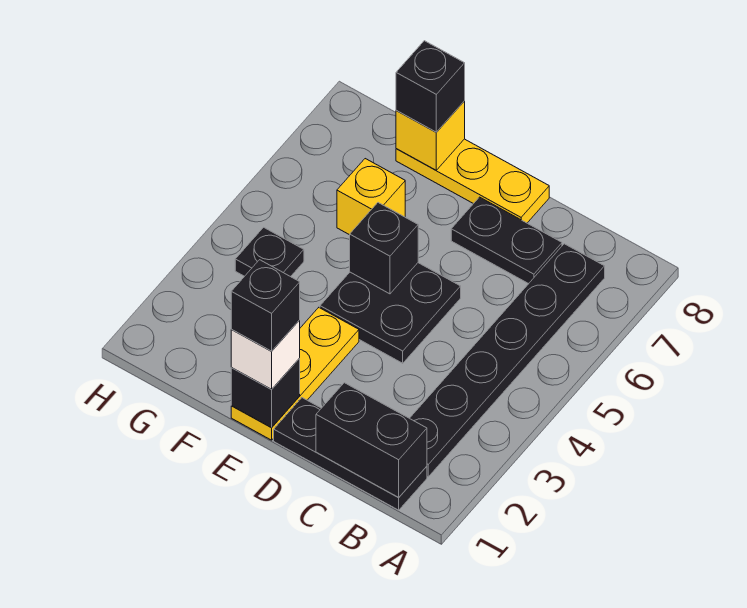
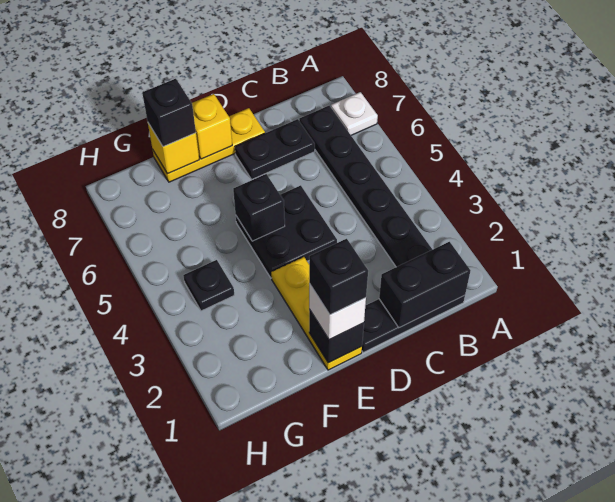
none -> white 1x1 plate [331,92,378,135]
yellow 1x1 brick [337,159,405,235] -> yellow 1x1 brick moved to [192,94,232,159]

